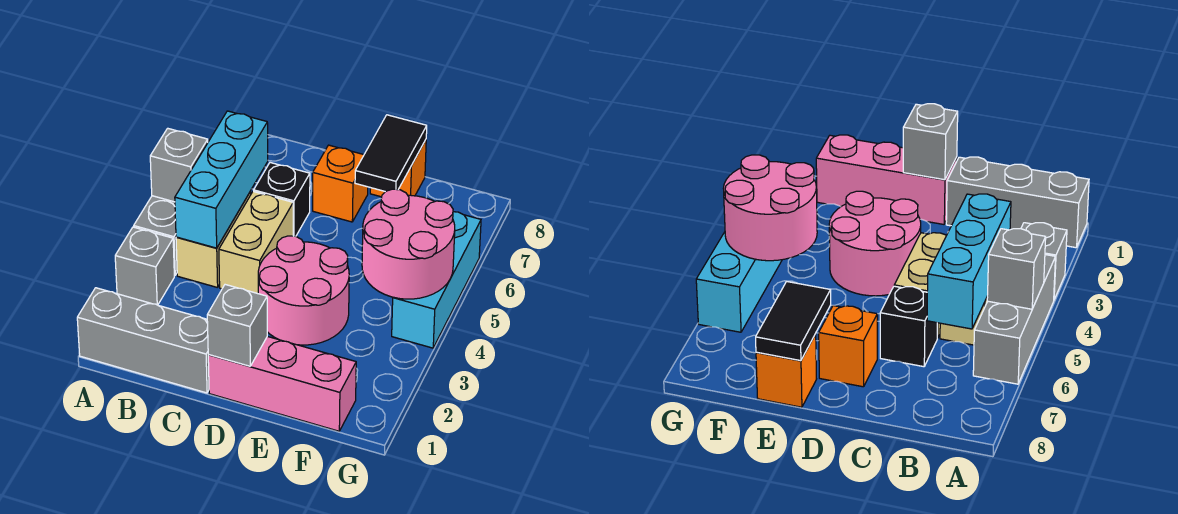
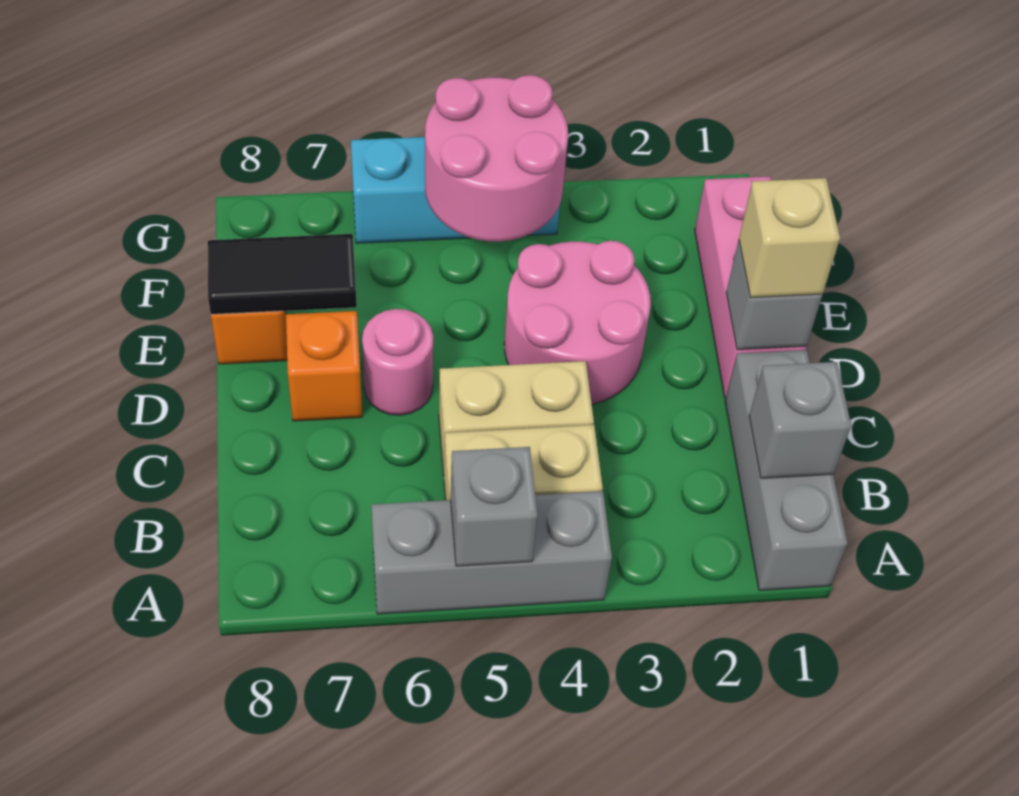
grey 1x1 brick [115,227,174,305] -> grey 1x1 brick moved to [749,362,851,478]
cyan 1x3 brick [175,111,268,248] -> none
black 1x1 brick [254,163,310,236] -> none
none -> tan 1x1 brick [739,178,840,298]
none -> pink 1x1 round brick [362,309,433,415]

